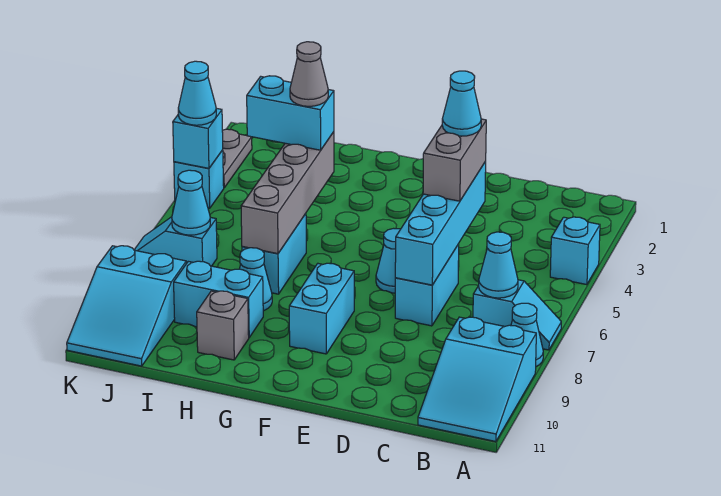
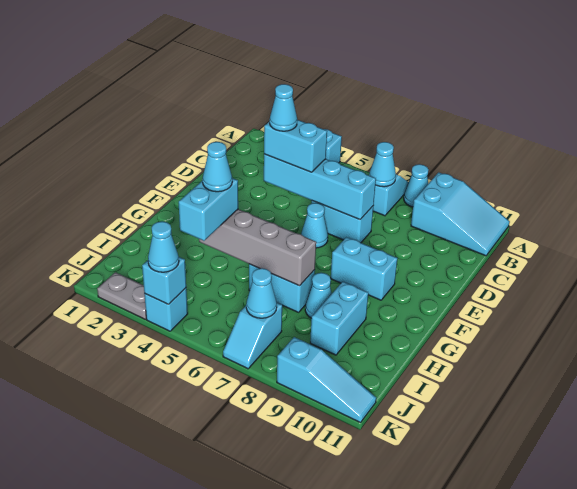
grey 1x2 brick [423,119,486,201] -> cyan 1x2 brick [264,120,327,172]
grey 1x1 cone [290,42,328,106] -> cyan 1x1 cone [203,142,232,192]
grey 1x1 brick [197,291,249,360] -> none
cyan 2x3 slope [67,246,186,366] -> cyan 1x3 slope [277,337,376,423]

